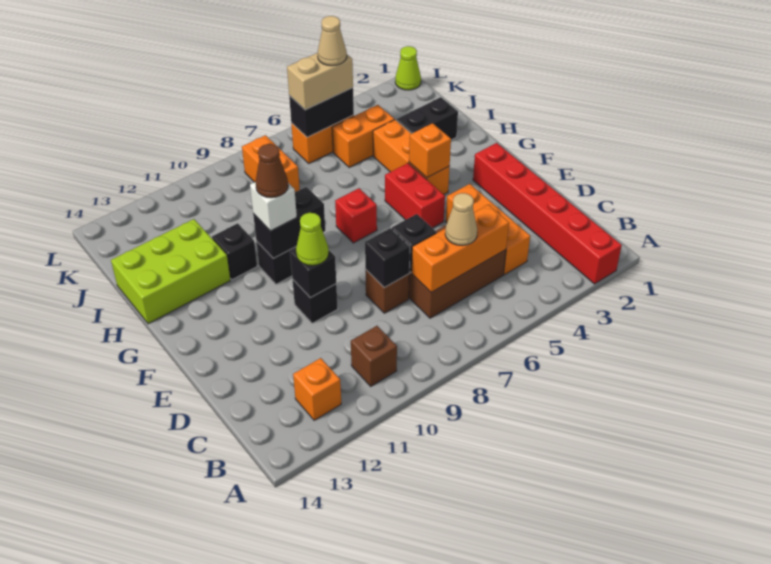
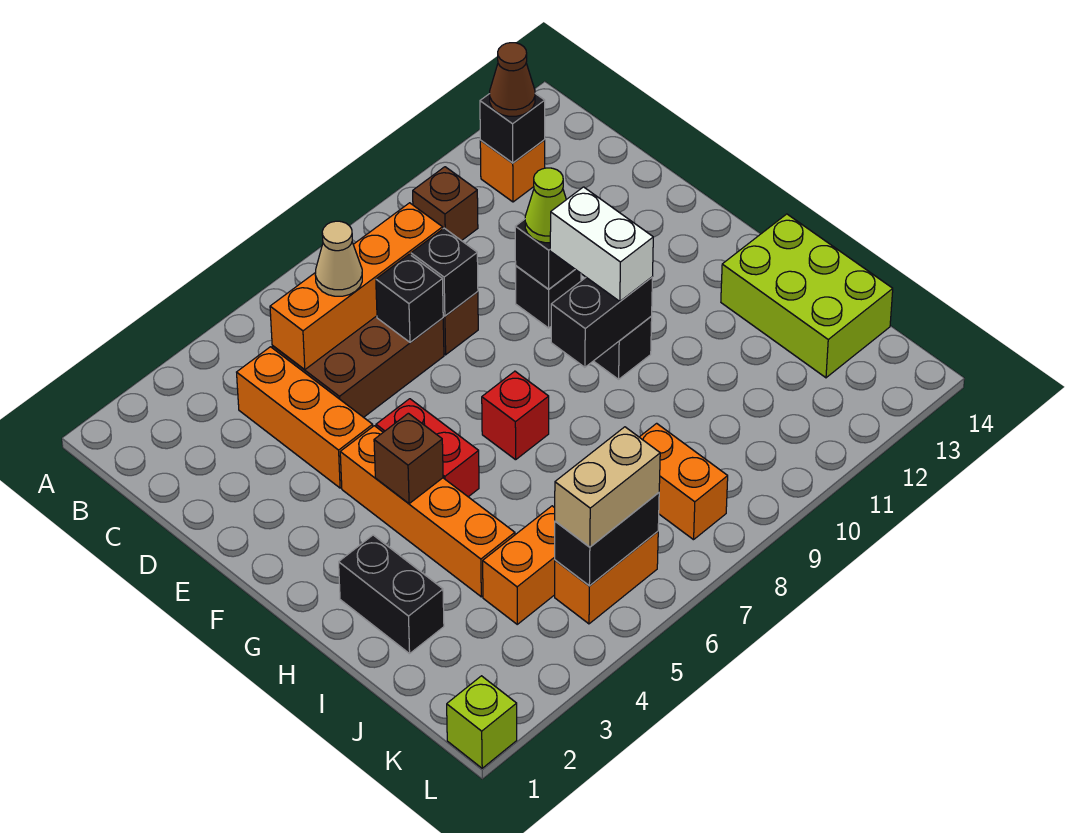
red 1x6 brick [473,143,622,284] -> none
orange 1x3 brick [412,205,509,292] -> orange 1x4 brick [270,203,443,370]
orange 1x3 brick [373,120,450,194] -> orange 1x4 brick [340,426,515,597]
orange 1x1 brick [409,123,451,178] -> brown 1x1 brick [374,413,443,504]
white 1x1 brick [250,182,297,231] -> white 1x2 brick [550,187,653,301]
brown 1x1 cone [255,144,288,198] -> brown 1x1 cone moved to [490,43,535,116]
black 1x1 brick [212,223,257,280] -> black 1x1 brick moved to [480,94,545,163]
lime 2x3 brick [111,219,230,324] -> lime 2x3 brick turned to [721,214,893,378]
black 1x2 brick [396,97,458,140] -> black 1x2 brick turned to [339,535,444,654]
tan 1x1 cone [318,16,347,66] -> none
lime 1x1 cone [395,46,421,90] -> lime 1x1 brick [447,676,517,768]

